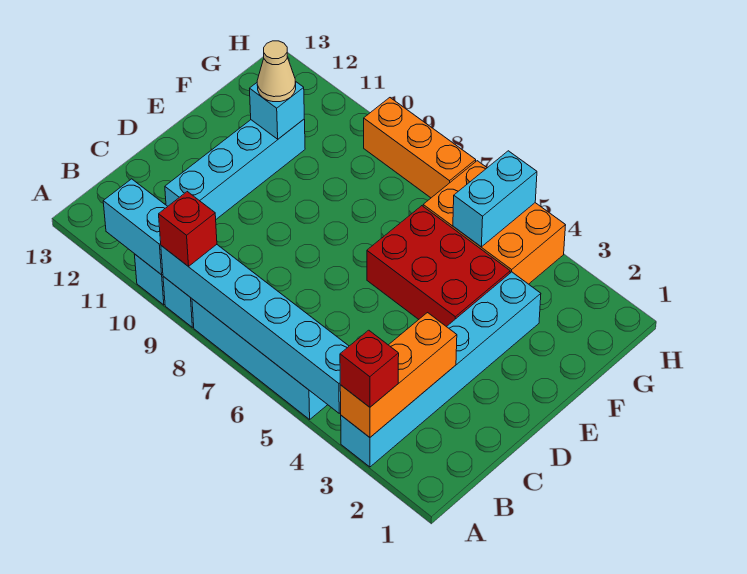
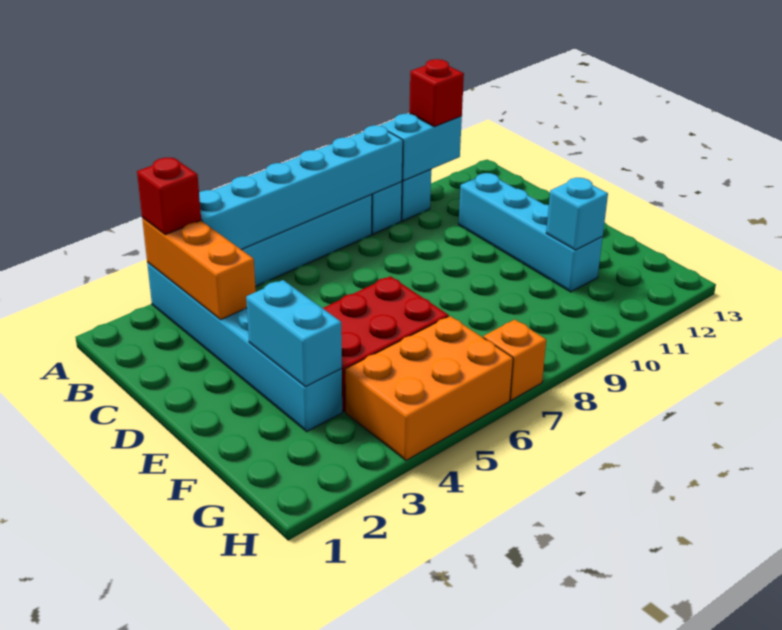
red 1x1 brick [159,192,217,266] -> red 1x1 brick moved to [409,59,464,127]
tan 1x1 cone [257,41,296,102] -> none
cyan 1x2 brick [453,151,537,247] -> cyan 1x2 brick moved to [246,280,342,387]
orange 1x3 brick [364,98,476,198] -> orange 1x1 brick [483,320,546,400]

